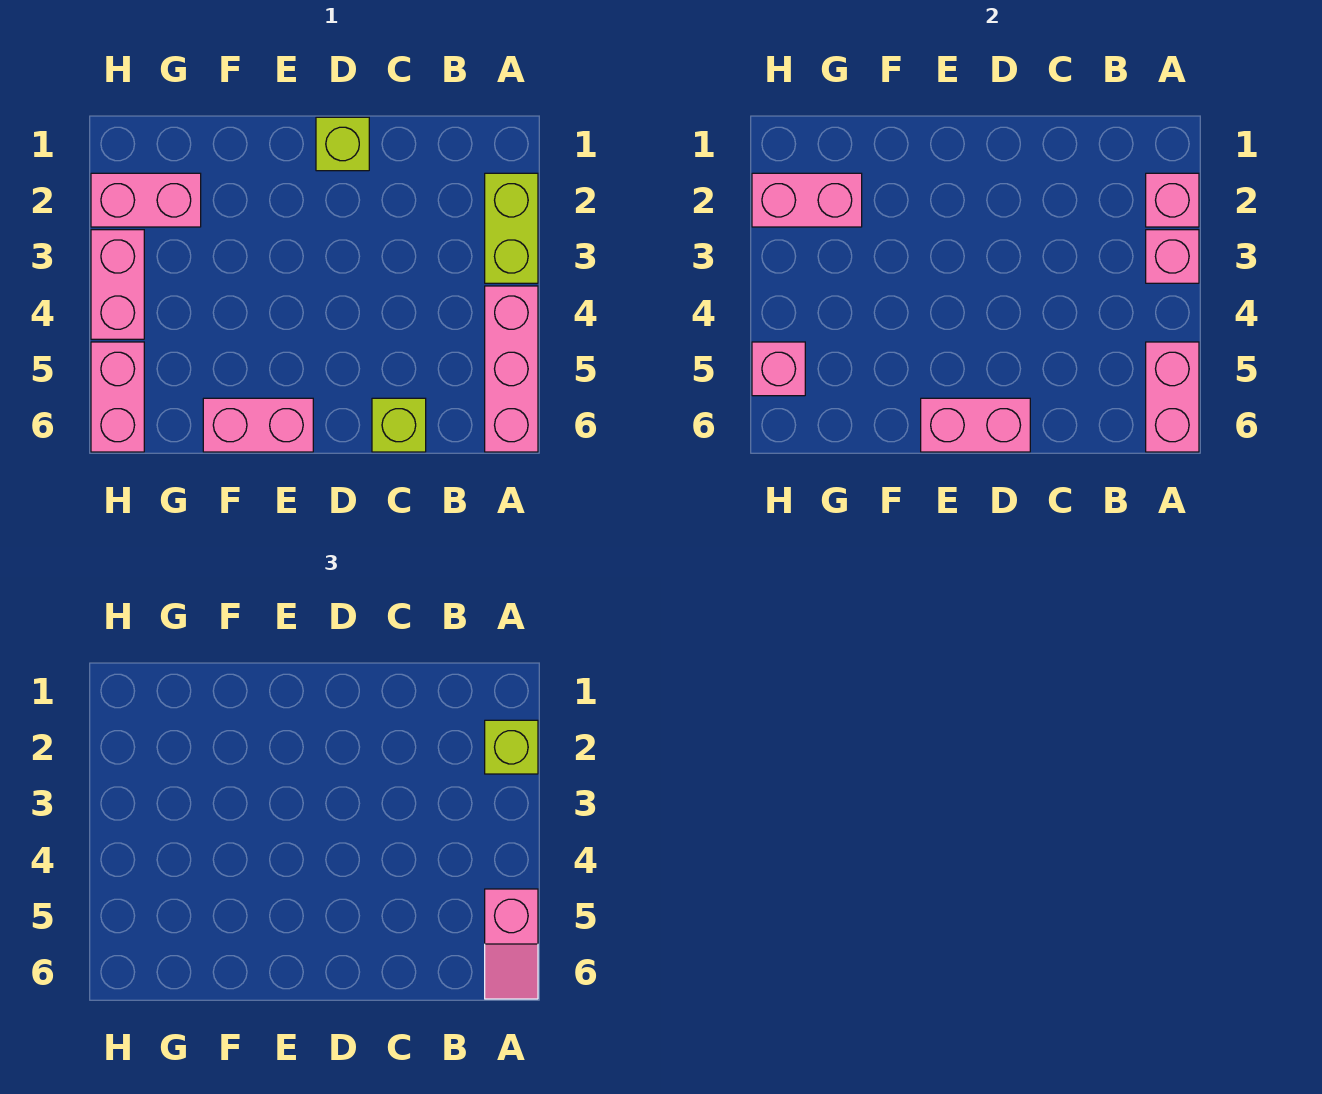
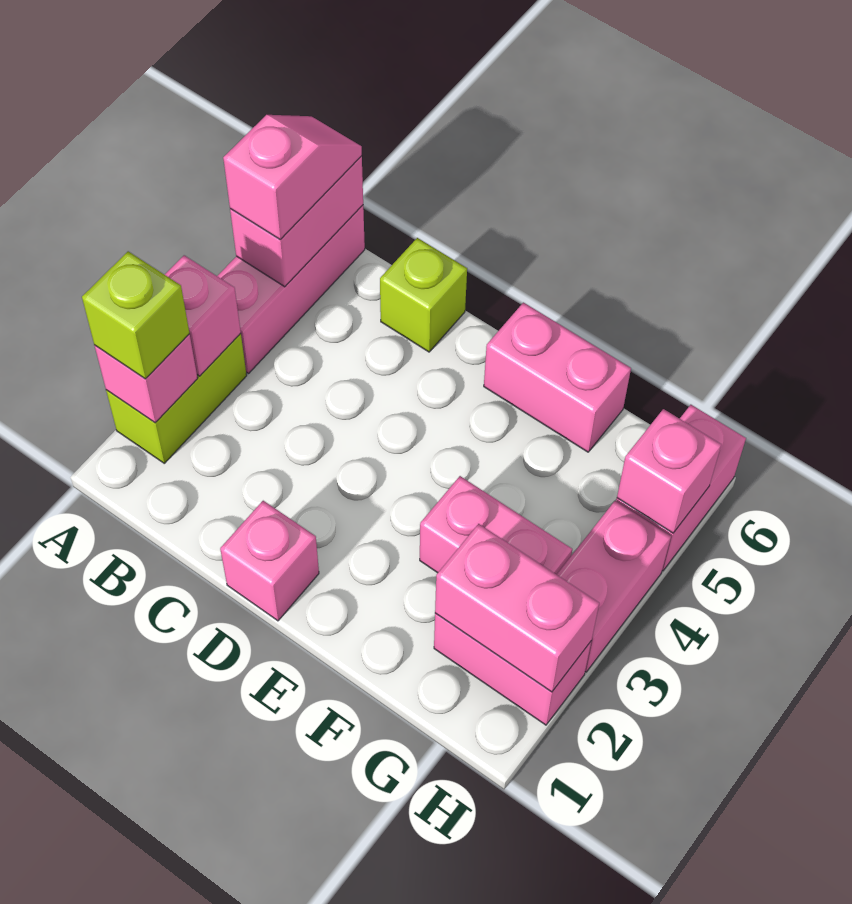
lime 1x1 brick [316,117,369,171] -> pink 1x1 brick [220,501,319,621]
pink 1x2 brick [921,398,1030,452] -> pink 1x2 brick moved to [420,476,572,575]

